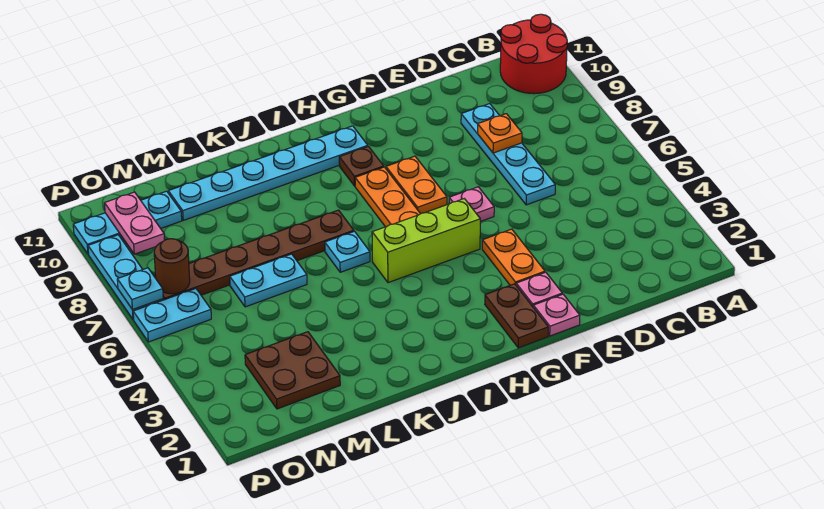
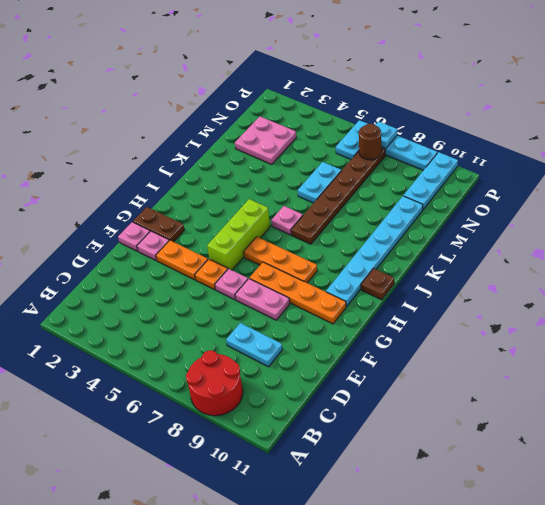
red 2x2 round brick [500,14,567,94] -> red 2x2 round brick moved to [186,350,243,416]
cyan 1x4 plate [461,104,555,205] -> cyan 1x2 plate [226,323,282,367]
orange 1x1 plate [477,114,522,153] -> orange 1x1 plate moved to [195,259,228,290]
orange 1x2 plate [386,156,447,214] -> orange 1x4 plate [250,262,346,324]
brown 1x1 plate [339,146,384,186] -> brown 1x1 plate moved to [361,268,394,300]
cyan 1x1 plate [325,231,370,272] -> pink 1x1 plate [271,206,303,235]
brown 2x2 plate [245,332,340,409] -> pink 2x2 plate [235,117,296,164]
pink 1x2 plate [105,192,165,254] -> pink 1x2 plate moved to [235,279,290,320]

